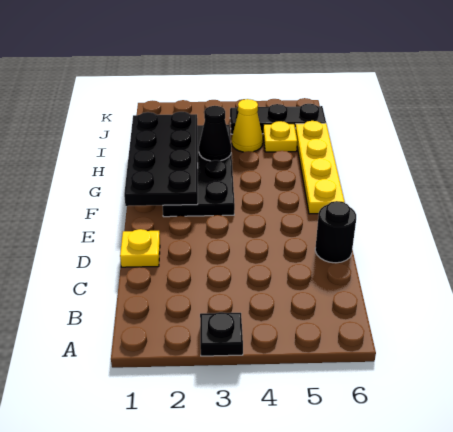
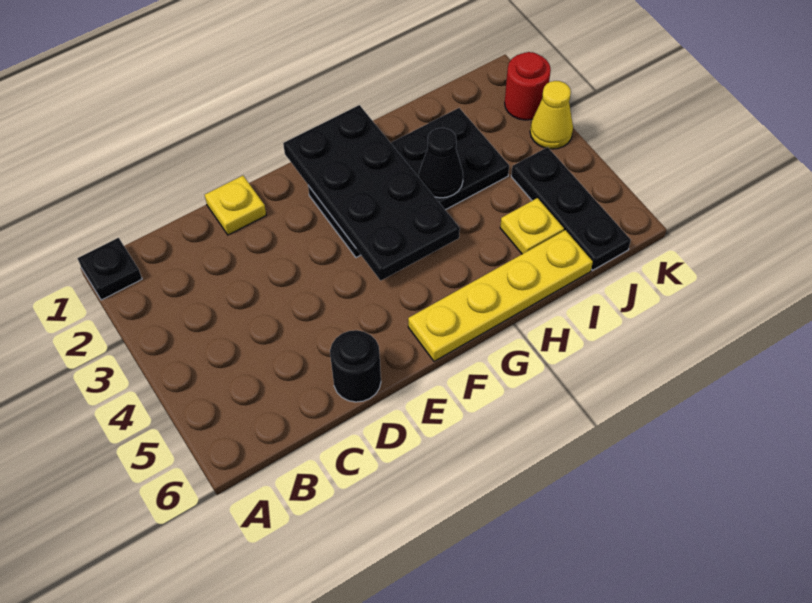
black 1x1 plate [200,312,243,356] -> black 1x1 plate moved to [78,238,142,300]
black 2x4 plate [124,112,198,206] -> black 2x4 plate turned to [283,105,460,281]
yellow 1x1 cone [232,99,263,152] -> yellow 1x1 cone moved to [530,81,573,149]
none -> red 1x1 round brick [505,52,551,120]

